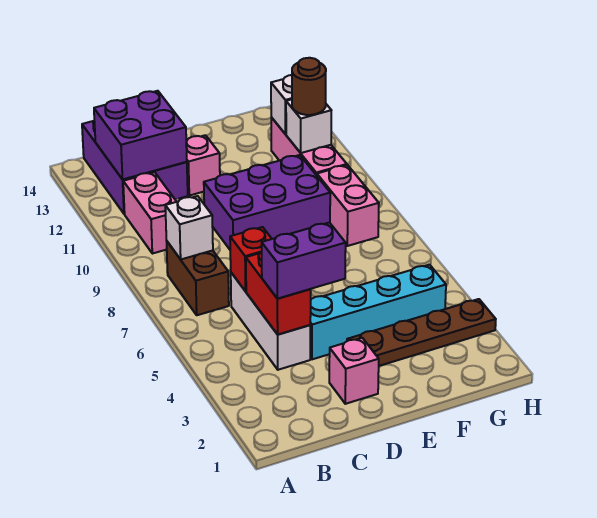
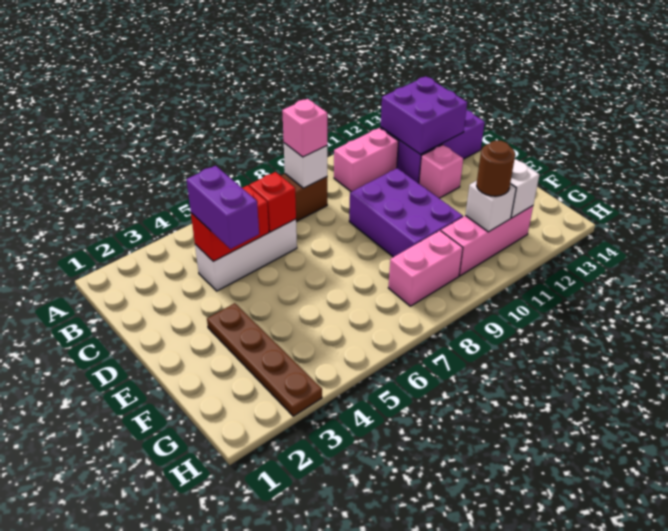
pink 1x1 brick [329,338,379,404] -> pink 1x1 brick moved to [282,99,327,157]
cyan 1x4 brick [310,265,446,359] -> none

